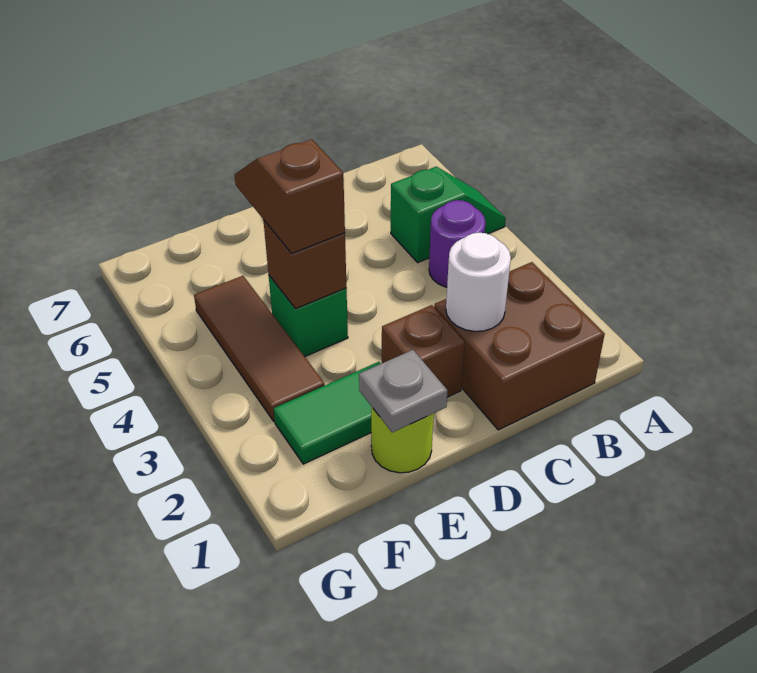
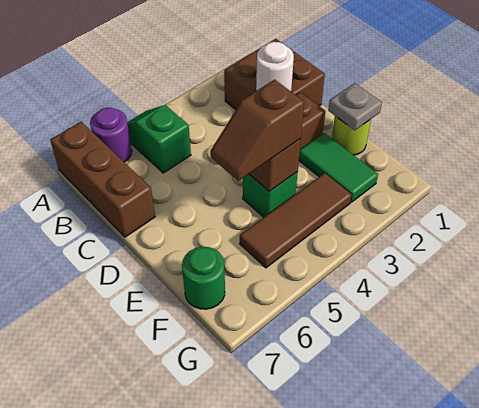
none -> brown 1x3 brick [50,122,155,237]
purple 1x1 round brick [429,200,485,287] -> purple 1x1 round brick moved to [90,108,132,162]
none -> green 1x1 round brick [182,247,225,309]

